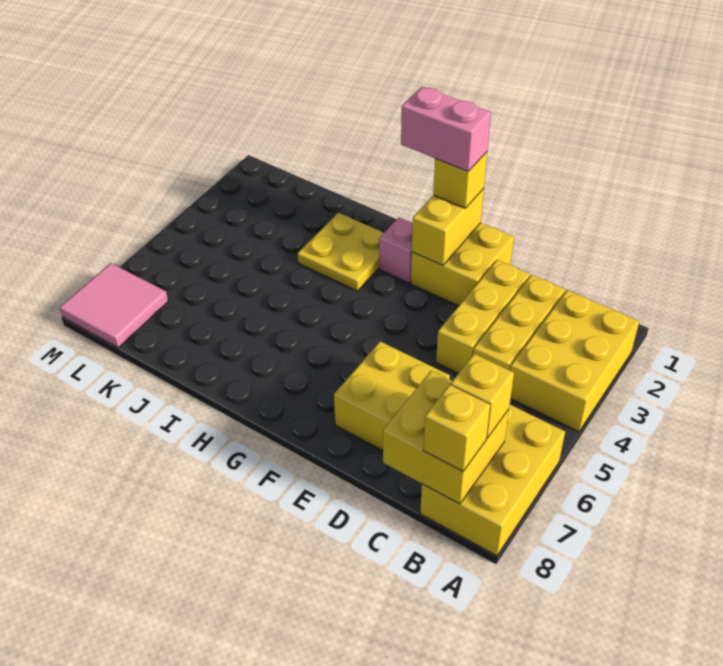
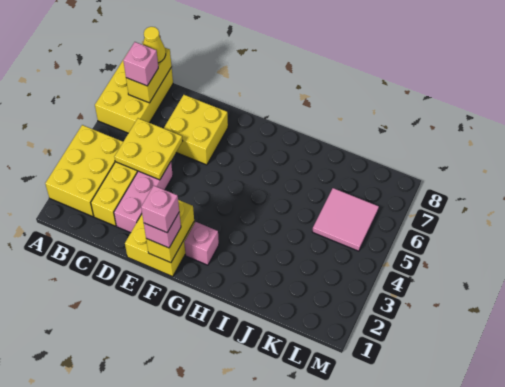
yellow 2x2 brick [383,371,509,504] -> yellow 1x2 brick [126,48,172,103]
yellow 1x1 brick [451,354,514,438] -> pink 1x1 brick [123,42,158,86]
yellow 1x1 brick [423,385,490,471] -> yellow 1x1 cone [143,27,166,63]
yellow 1x3 brick [436,260,530,373] -> pink 1x3 brick [114,162,173,233]
yellow 1x1 brick [433,152,487,208] -> pink 1x1 brick [144,213,181,248]
pink 1x2 brick [401,86,491,171] -> pink 1x1 brick [141,186,179,233]
yellow 2x2 plate [297,213,383,291] -> yellow 2x2 plate moved to [115,118,183,180]
pink 2x2 tile [60,263,168,348] -> pink 2x2 tile moved to [312,188,379,251]

